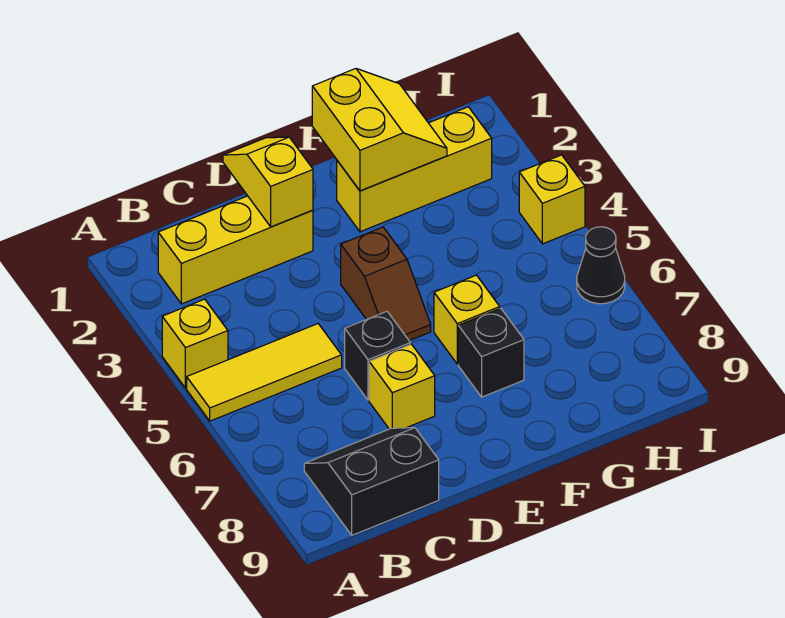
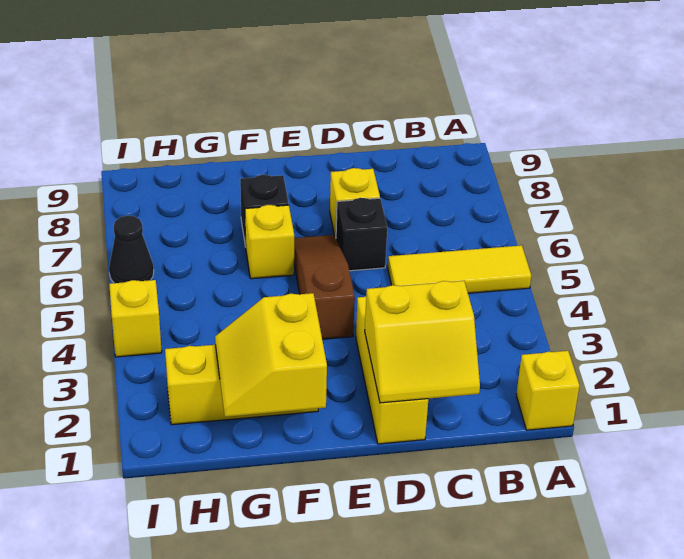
yellow 1x1 brick [162,299,228,388] -> yellow 1x1 brick moved to [516,351,580,430]
yellow 1x3 brick [158,196,313,304] -> yellow 1x3 brick turned to [356,297,428,444]
black 2x2 slope [304,428,439,535] -> none
yellow 1x2 slope [223,137,313,227] -> yellow 2x2 slope [365,281,480,403]
brown 1x2 slope [341,227,431,341] -> brown 1x3 slope [294,235,355,339]

